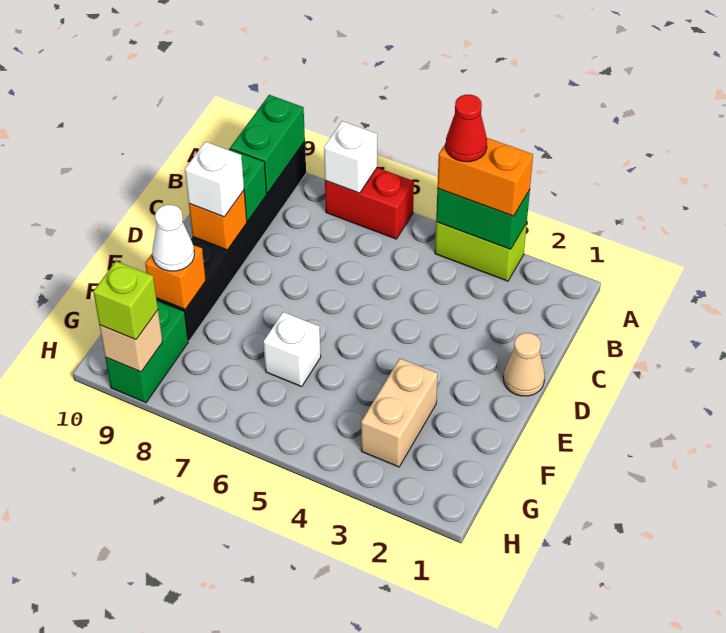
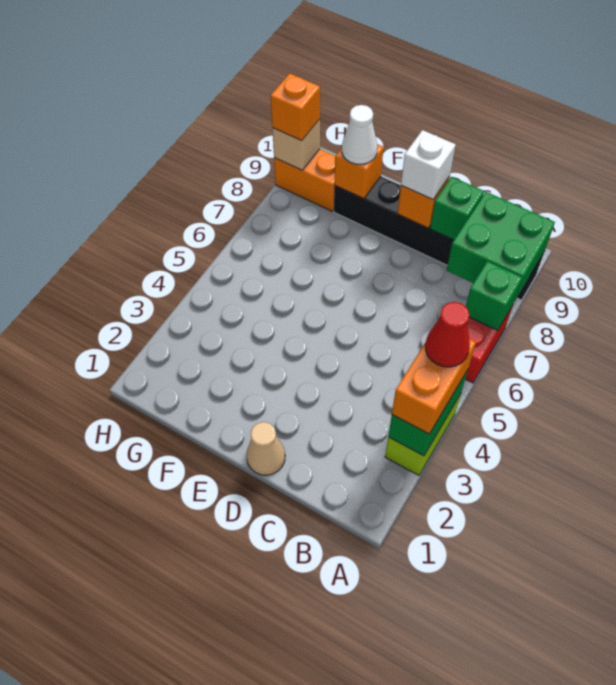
white 1x1 brick [324,121,377,193] -> green 1x1 brick [466,261,522,331]
green 1x2 brick [230,95,305,193] -> green 2x2 brick [447,192,555,302]
tan 1x2 brick [361,358,438,467] -> none
white 1x1 brick [263,312,321,387] -> none
green 1x2 brick [105,301,188,403] -> orange 1x2 brick [274,149,335,211]
lime 1x1 brick [93,261,158,340] -> orange 1x1 brick [270,73,320,141]

